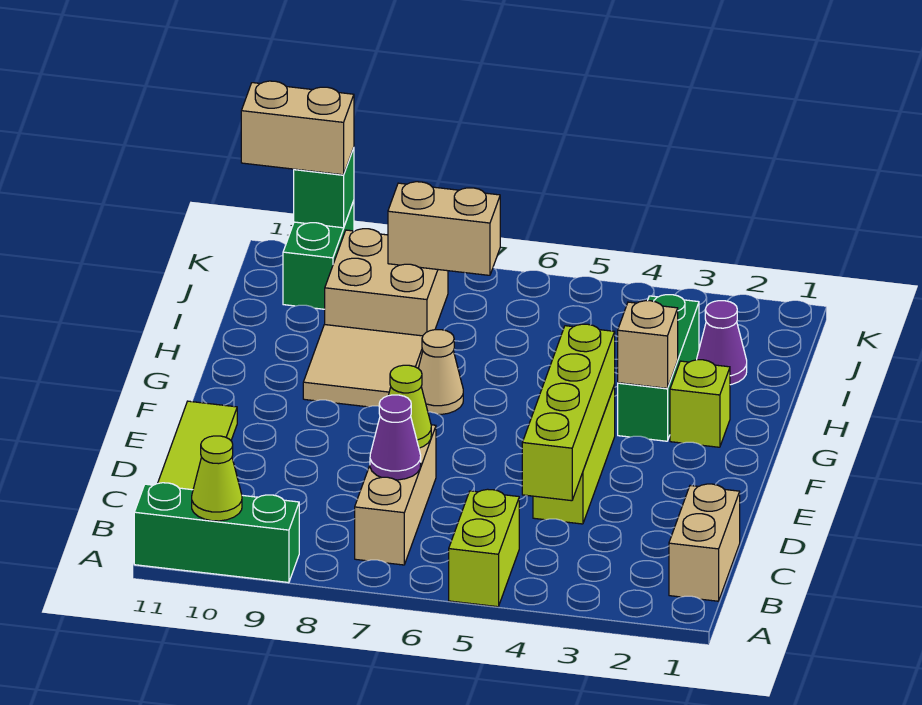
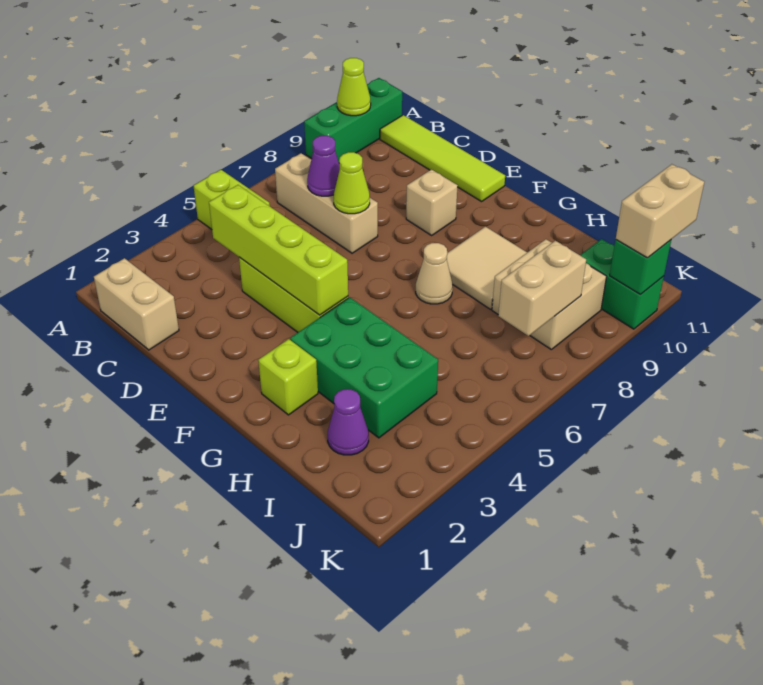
green 1x3 brick [618,295,699,441] -> green 2x3 brick [290,297,438,438]
tan 1x1 brick [618,301,678,388] -> tan 1x1 brick moved to [406,170,458,235]

